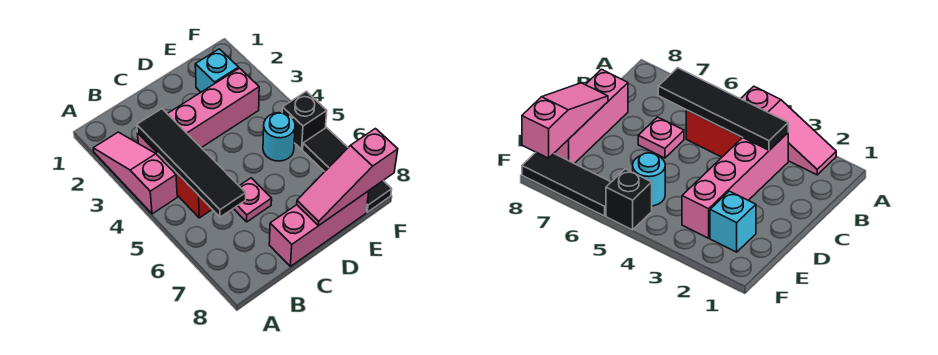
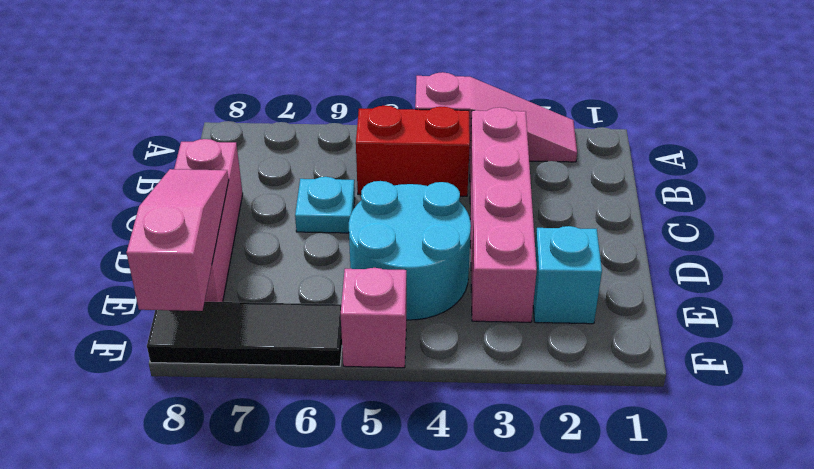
black 1x4 tile [137,109,246,217] -> none
pink 1x1 plate [234,178,272,222] -> cyan 1x1 plate [295,177,355,233]
cyan 1x1 round brick [263,113,295,161] -> cyan 2x2 round brick [349,181,471,320]
black 1x1 brick [282,91,327,149] -> pink 1x1 brick [341,268,406,368]

